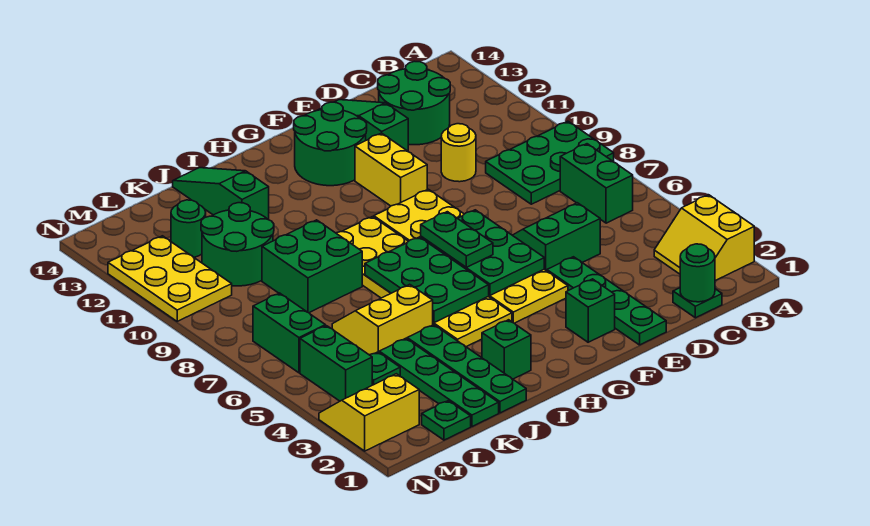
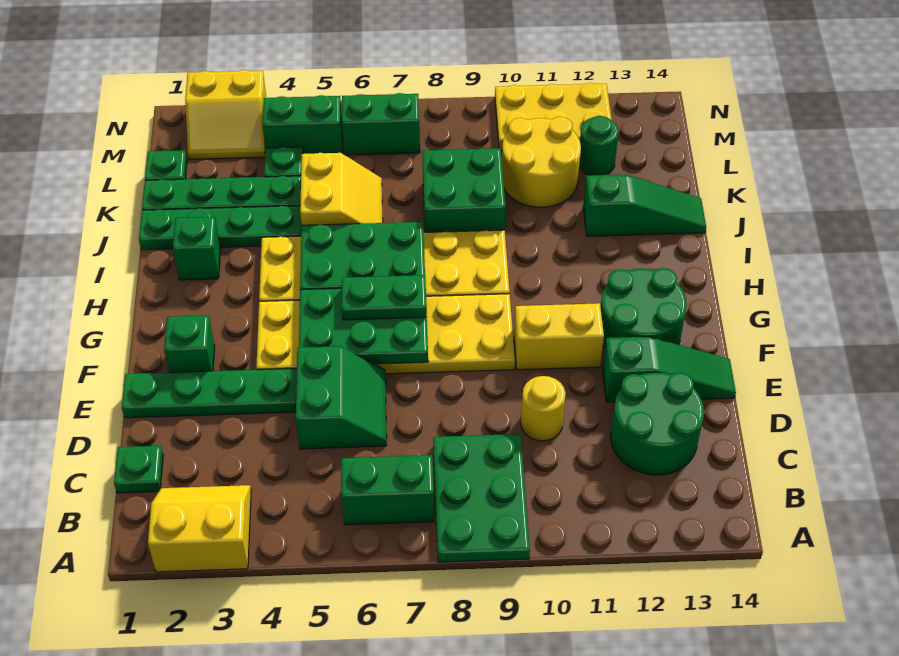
green 1x1 round brick [680,244,715,302] -> none
green 2x2 round brick [201,203,274,286] -> yellow 2x2 round brick [502,117,581,207]
yellow 2x2 slope [319,374,419,451] -> yellow 2x2 slope turned to [185,70,266,159]

